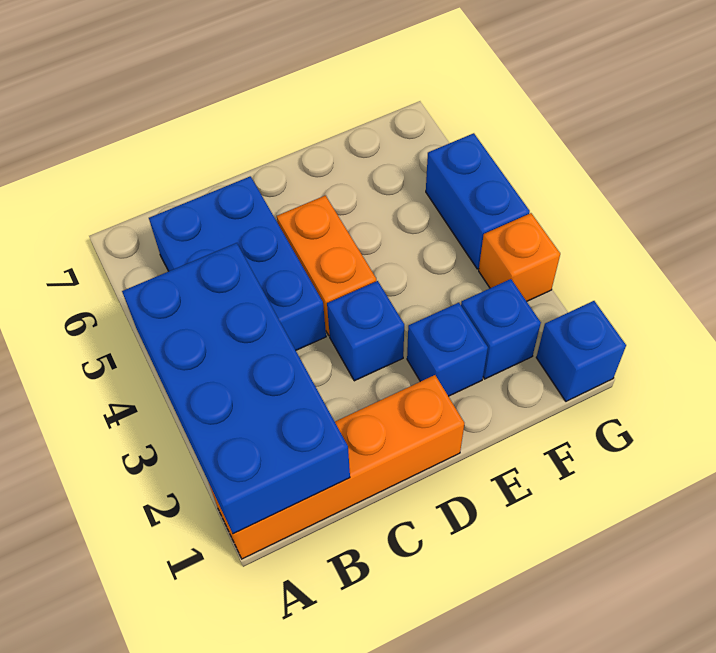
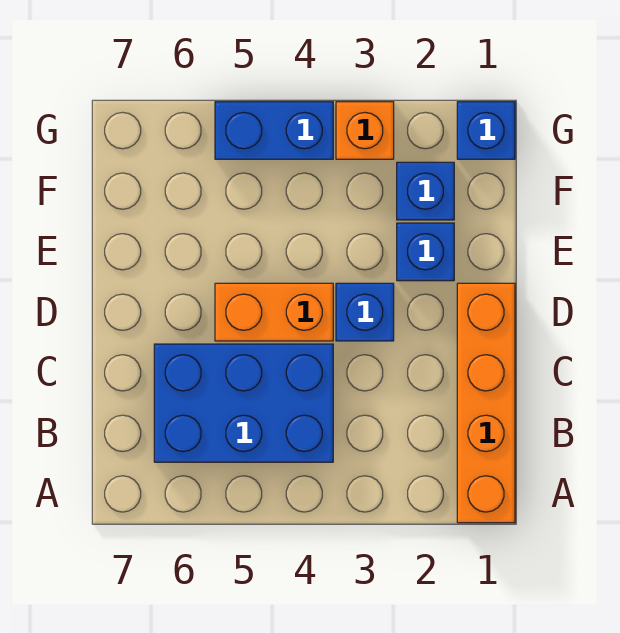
blue 2x4 brick [122,243,350,534] -> none

